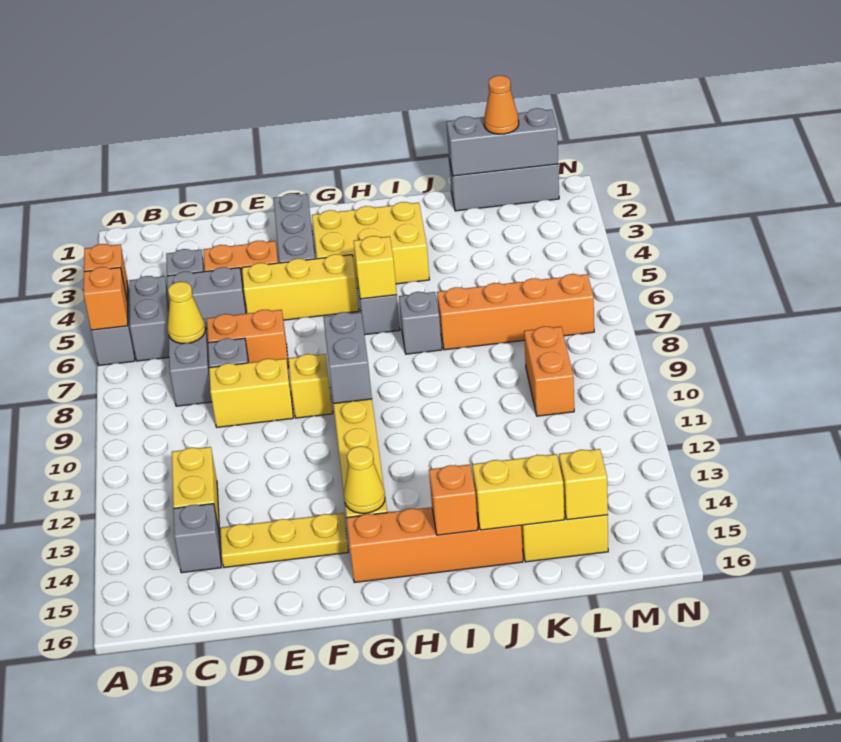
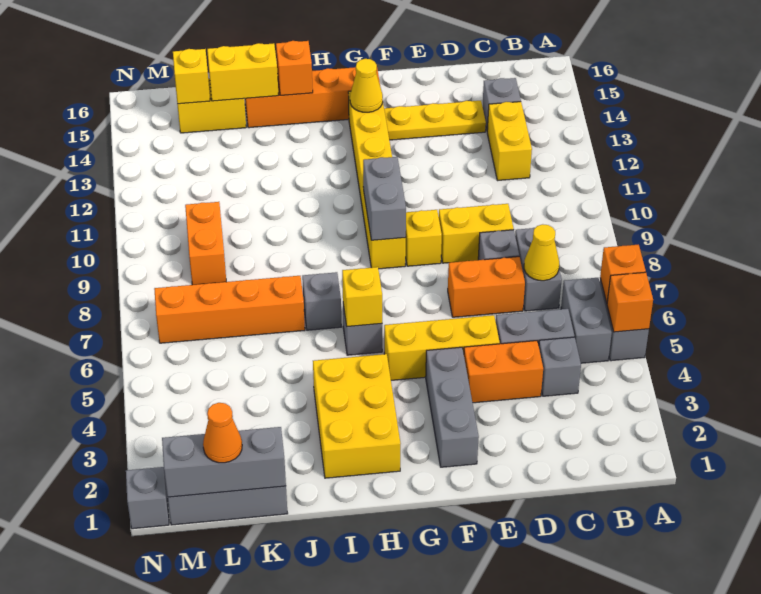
yellow 2x3 brick [312,202,429,288] -> yellow 2x3 brick turned to [313,354,401,478]
none -> grey 1x1 brick [126,467,169,529]

